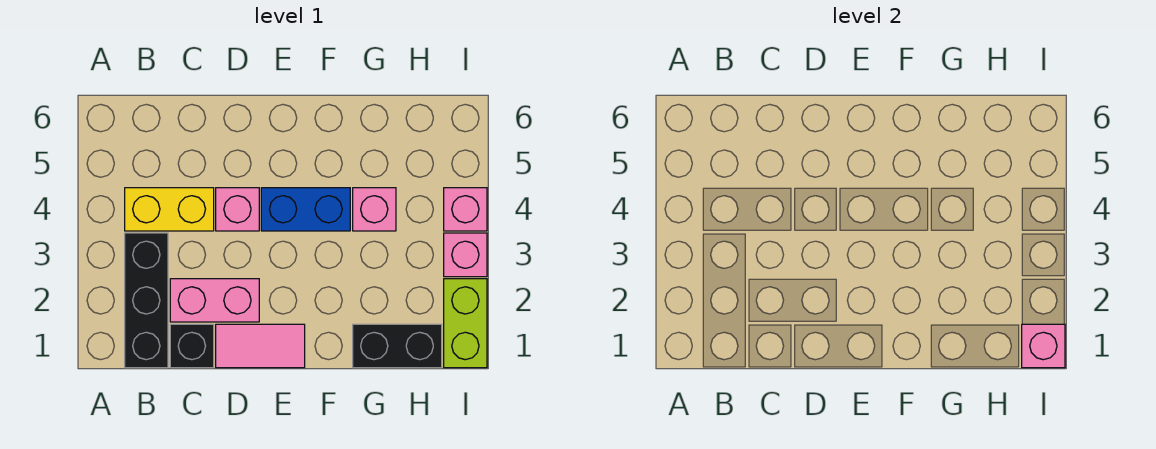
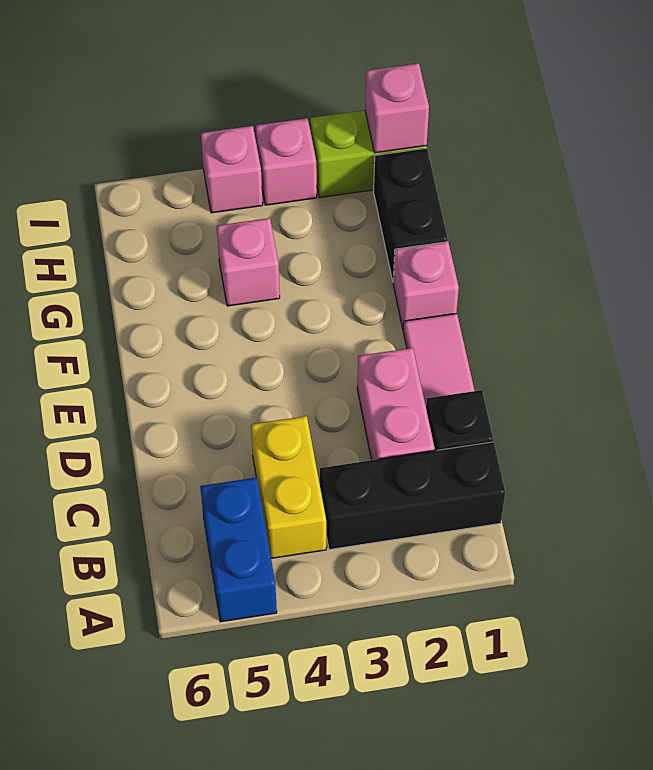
pink 1x1 brick [216,188,259,231] -> pink 1x1 brick moved to [393,242,459,329]
blue 1x2 brick [261,188,350,231] -> blue 1x2 brick moved to [200,477,277,622]

